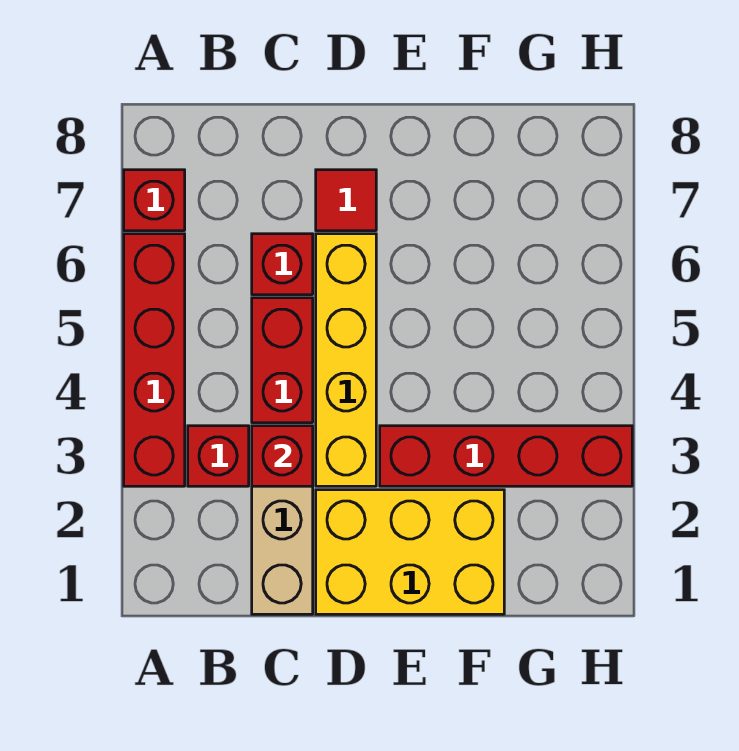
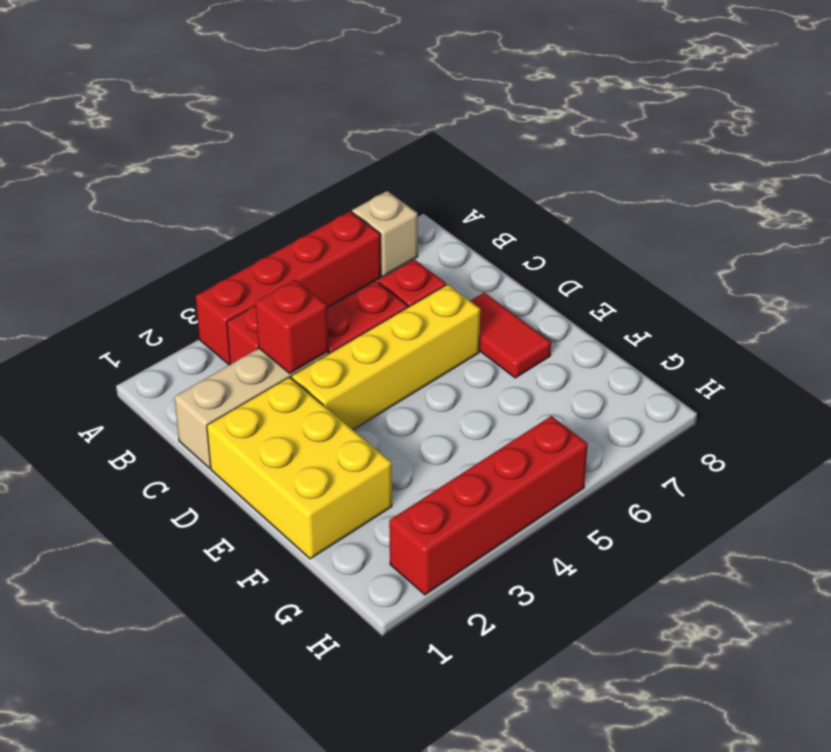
red 1x1 brick [124,170,185,231] -> tan 1x1 brick [352,191,418,276]
red 1x1 tile [316,170,376,231] -> red 1x2 tile [470,292,551,378]
red 1x4 brick [380,426,632,486] -> red 1x4 brick turned to [389,416,588,595]

